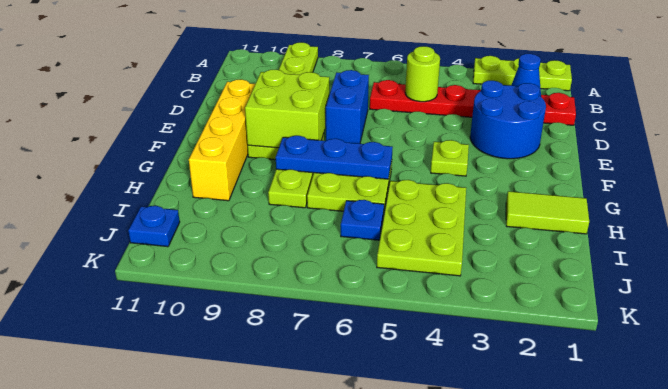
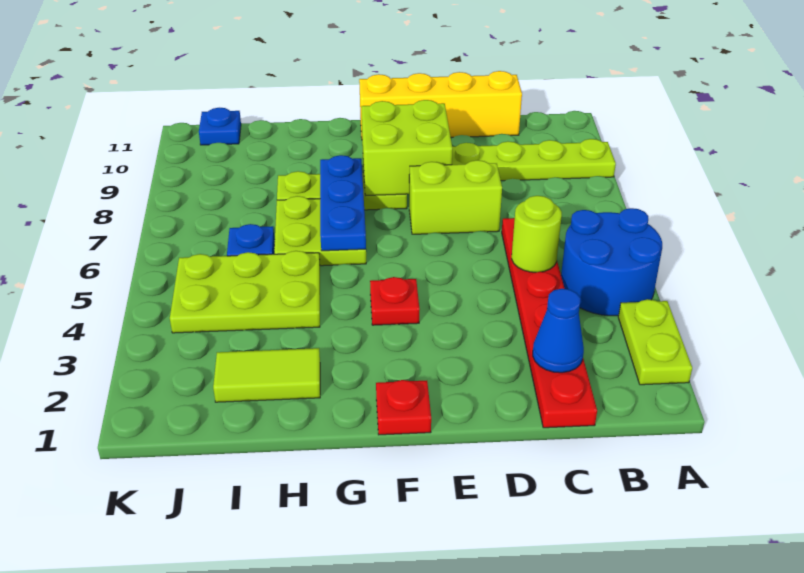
lime 1x3 plate [473,56,572,91] -> lime 1x2 plate [618,299,692,385]
blue 2x2 round brick [470,81,546,159] -> blue 2x2 round brick moved to [561,208,662,316]
blue 1x2 brick [326,70,369,144] -> lime 1x2 brick [409,160,502,234]
yellow 1x4 brick [189,79,255,201] -> yellow 1x4 brick moved to [359,71,522,137]
none -> red 1x1 plate [376,380,431,435]
lime 1x1 plate [431,140,469,176] -> red 1x1 plate [370,277,420,325]
lime 1x2 tile [506,191,589,234] -> lime 1x2 tile turned to [213,348,320,402]

